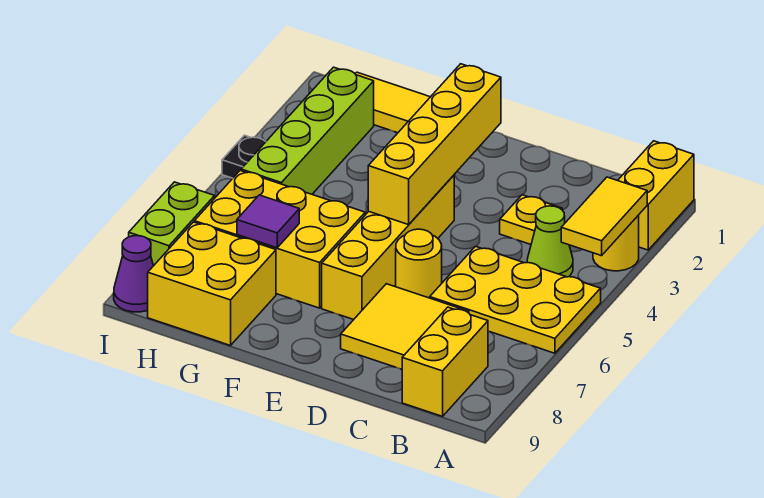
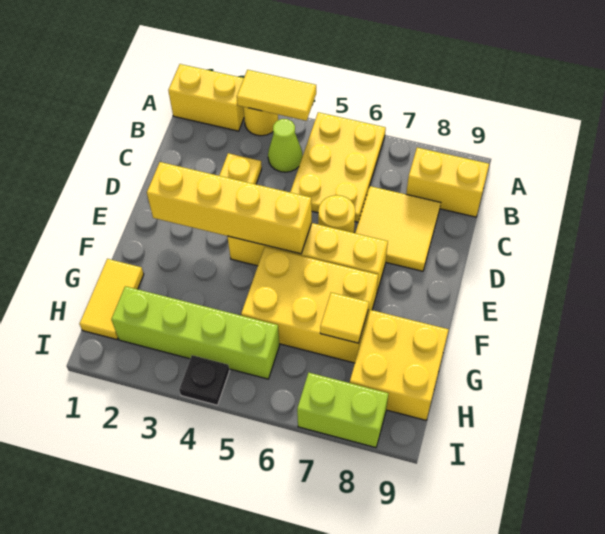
yellow 2x3 brick [194,171,365,308] -> yellow 2x3 brick turned to [241,247,378,363]
purple 1x1 tile [237,195,299,248] -> yellow 1x1 tile [320,293,369,343]
purple 1x1 cone [114,236,153,312] -> none

